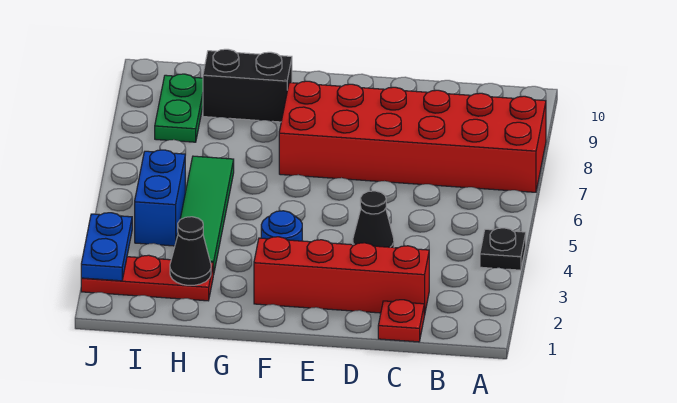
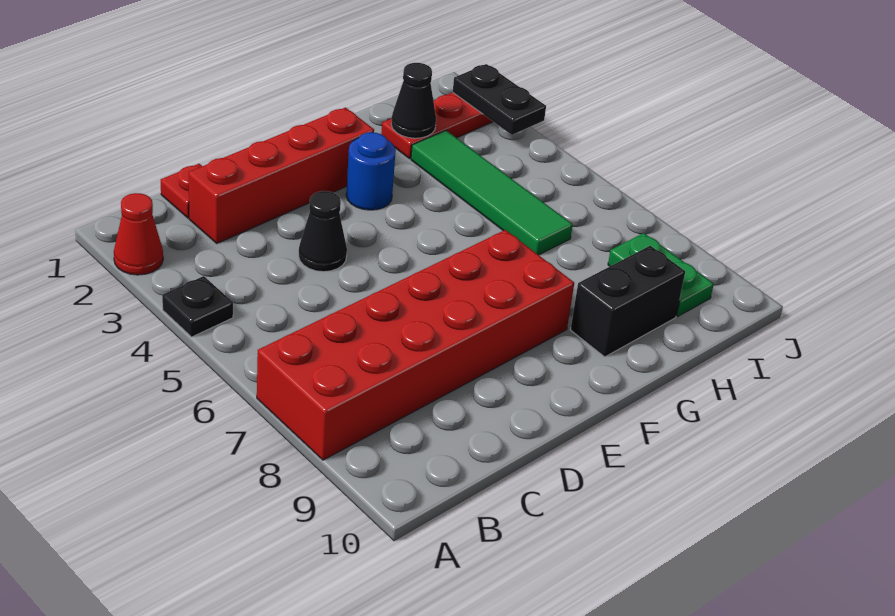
none -> red 1x1 cone [114,193,163,275]
blue 1x2 brick [135,150,185,246] -> none
blue 1x2 plate [81,213,132,281] -> black 1x2 plate [453,64,546,135]

